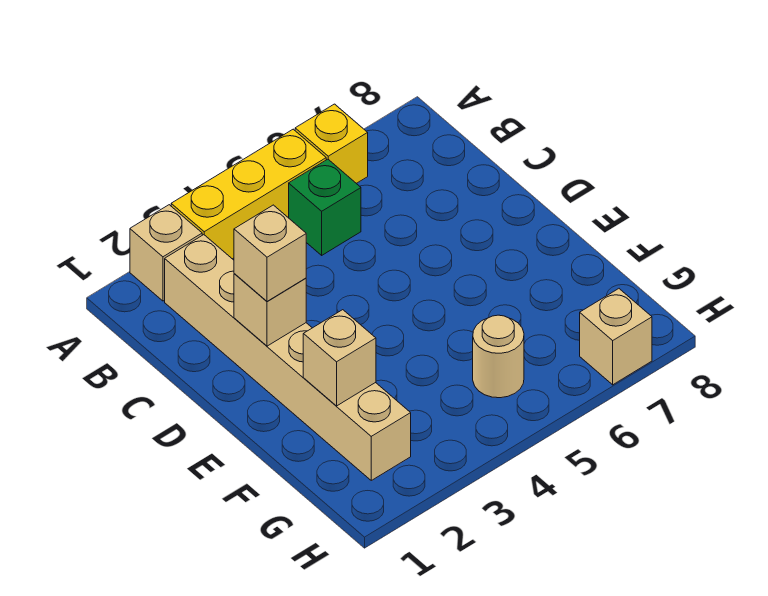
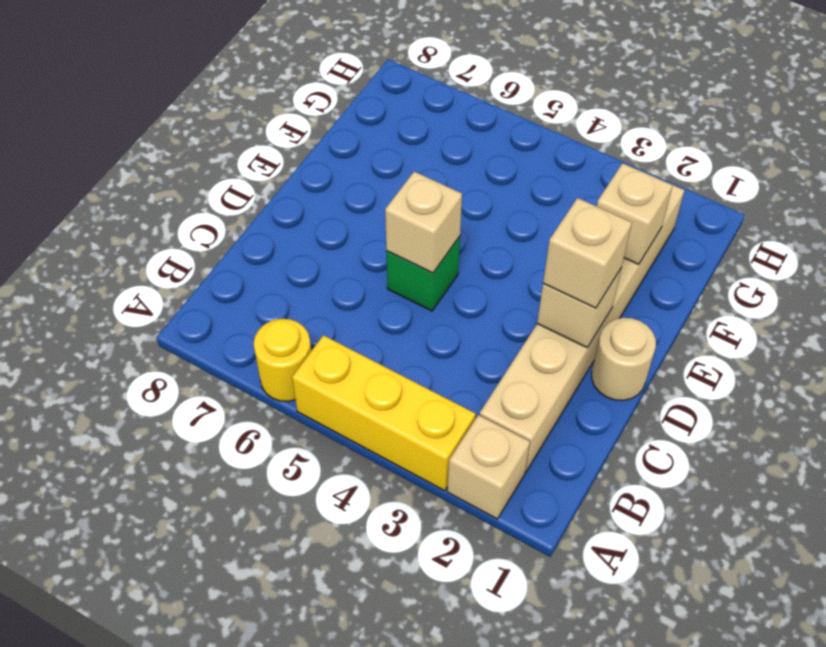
yellow 1x1 brick [295,104,368,183] -> yellow 1x1 round brick [253,319,311,402]
green 1x1 brick [289,159,361,255] -> green 1x1 brick moved to [386,236,460,311]
tan 1x1 round brick [473,315,524,398] -> tan 1x1 round brick moved to [592,318,656,401]
tan 1x1 brick [580,289,652,385] -> tan 1x1 brick moved to [385,171,462,273]

